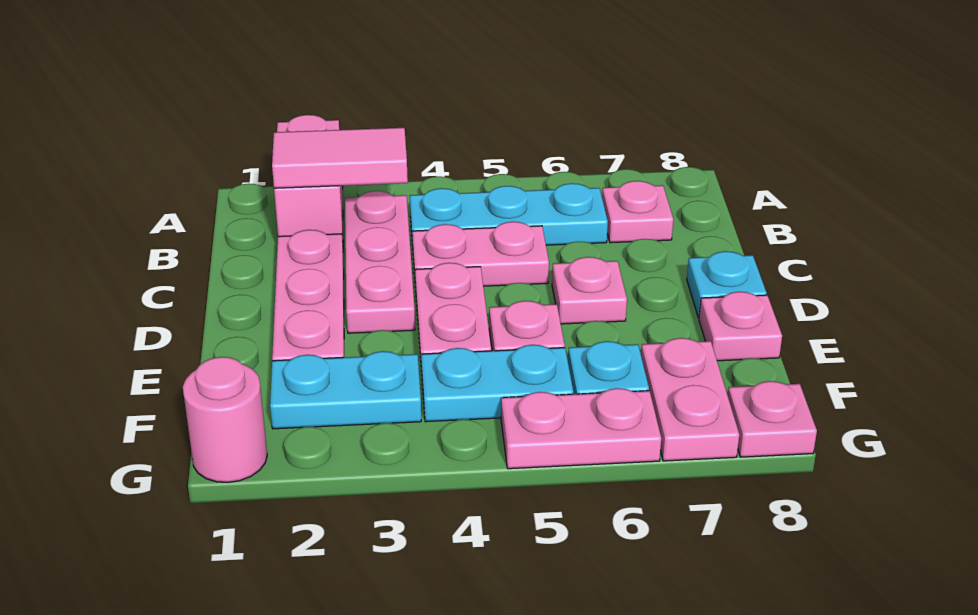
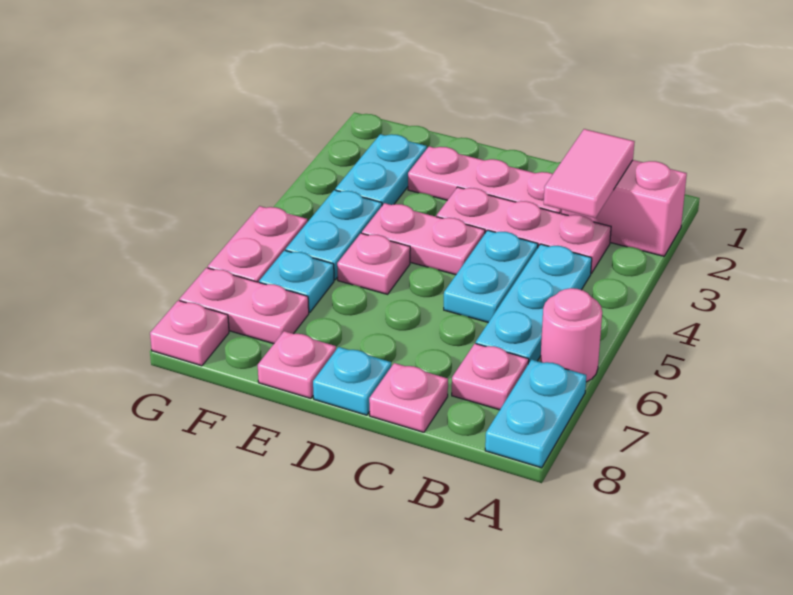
none -> cyan 1x2 plate [485,359,586,468]
pink 1x2 plate [412,222,549,287] -> cyan 1x2 plate [444,230,538,322]
pink 1x1 plate [552,257,627,324] -> pink 1x1 plate moved to [369,363,448,432]
pink 1x1 round brick [183,357,267,482] -> pink 1x1 round brick moved to [540,288,602,382]

